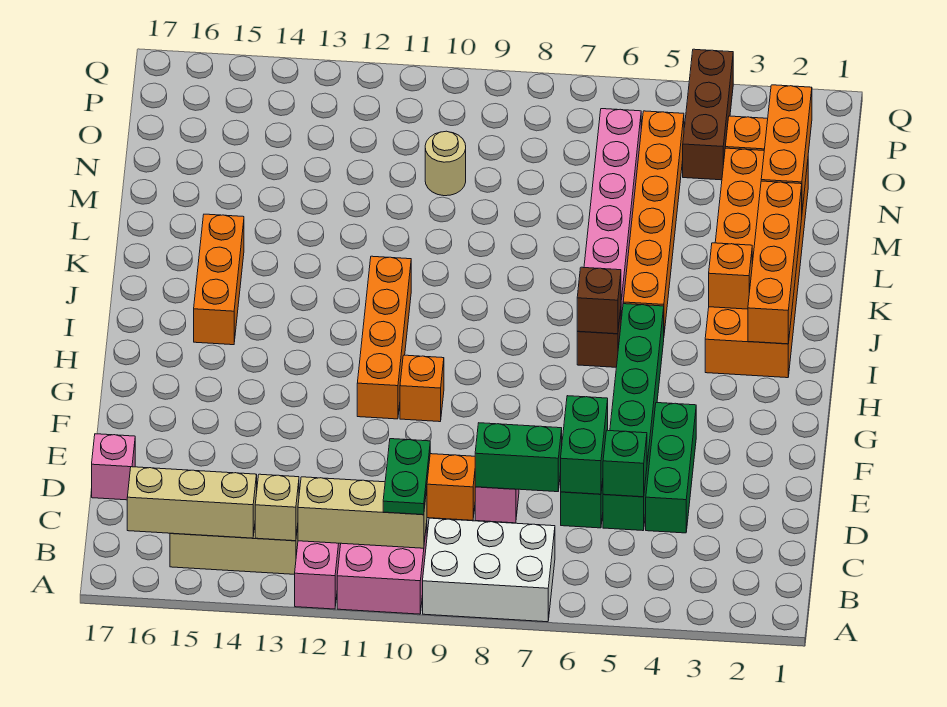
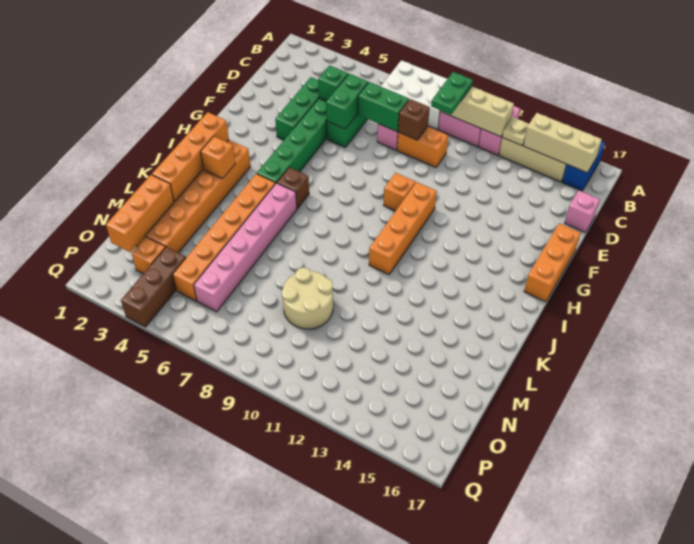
none -> blue 1x2 brick [562,141,605,191]
tan 1x1 brick [255,474,299,541] -> tan 1x1 plate [502,117,529,145]
brown 1x1 brick [577,267,621,334] -> brown 1x1 brick moved to [398,99,430,140]
orange 1x3 brick [194,214,244,345] -> orange 1x3 brick moved to [524,223,580,302]
tan 1x1 round brick [425,131,466,196] -> tan 2x2 round brick [282,267,333,329]

